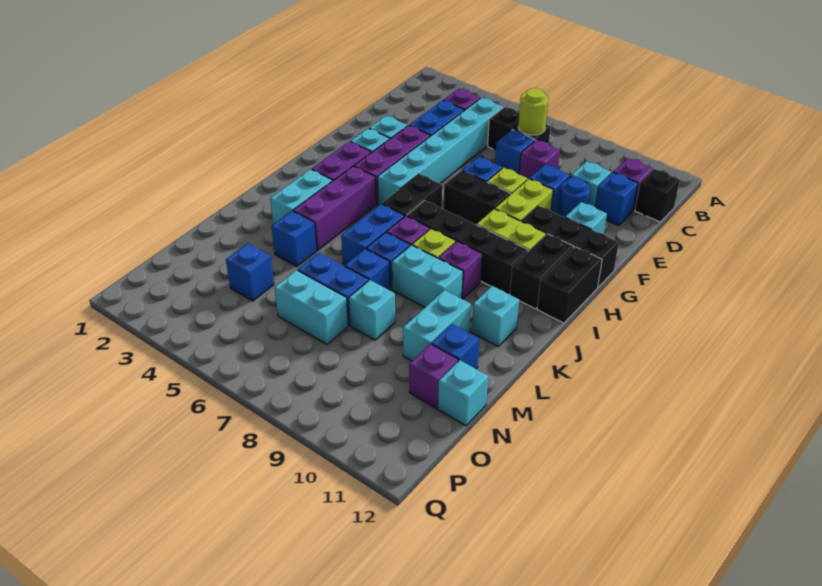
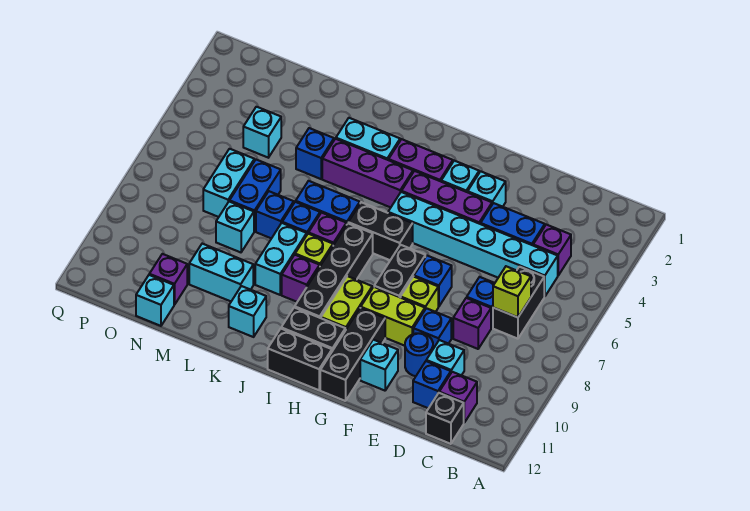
lime 1x1 round brick [518,88,549,135] -> lime 1x1 brick [493,266,531,317]
blue 1x1 brick [431,324,479,369] -> none
blue 1x1 brick [226,243,274,301] -> cyan 1x1 brick [243,107,281,158]

